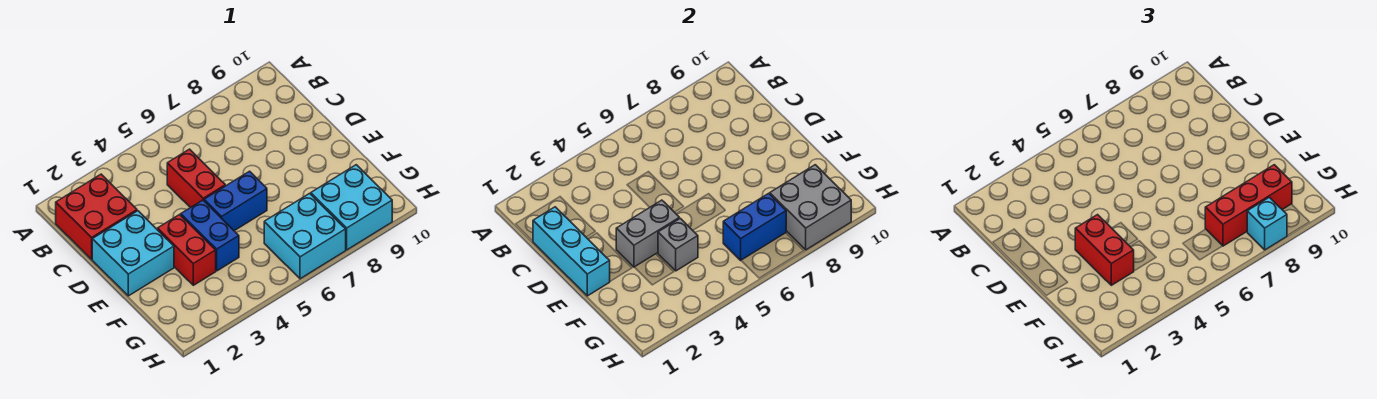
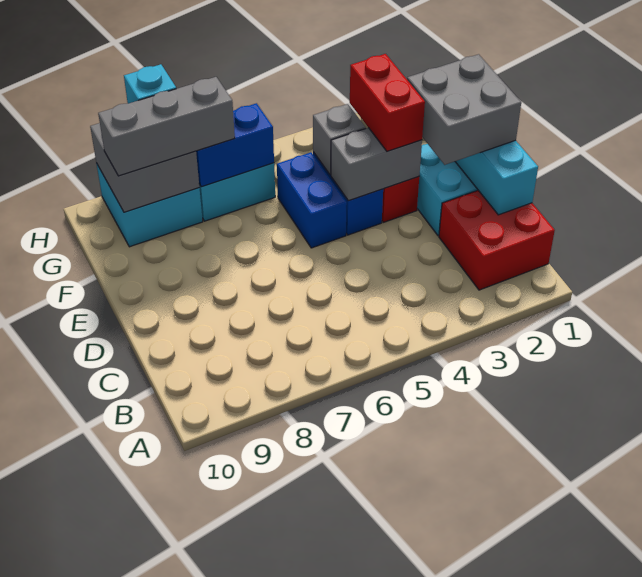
red 1x2 brick [167,149,225,208] -> none
none -> grey 2x2 brick [407,54,521,165]
blue 1x2 brick [204,171,267,231] -> blue 1x2 brick turned to [277,152,347,248]
red 1x3 brick [1205,165,1292,246] -> grey 1x3 brick [98,77,235,176]

